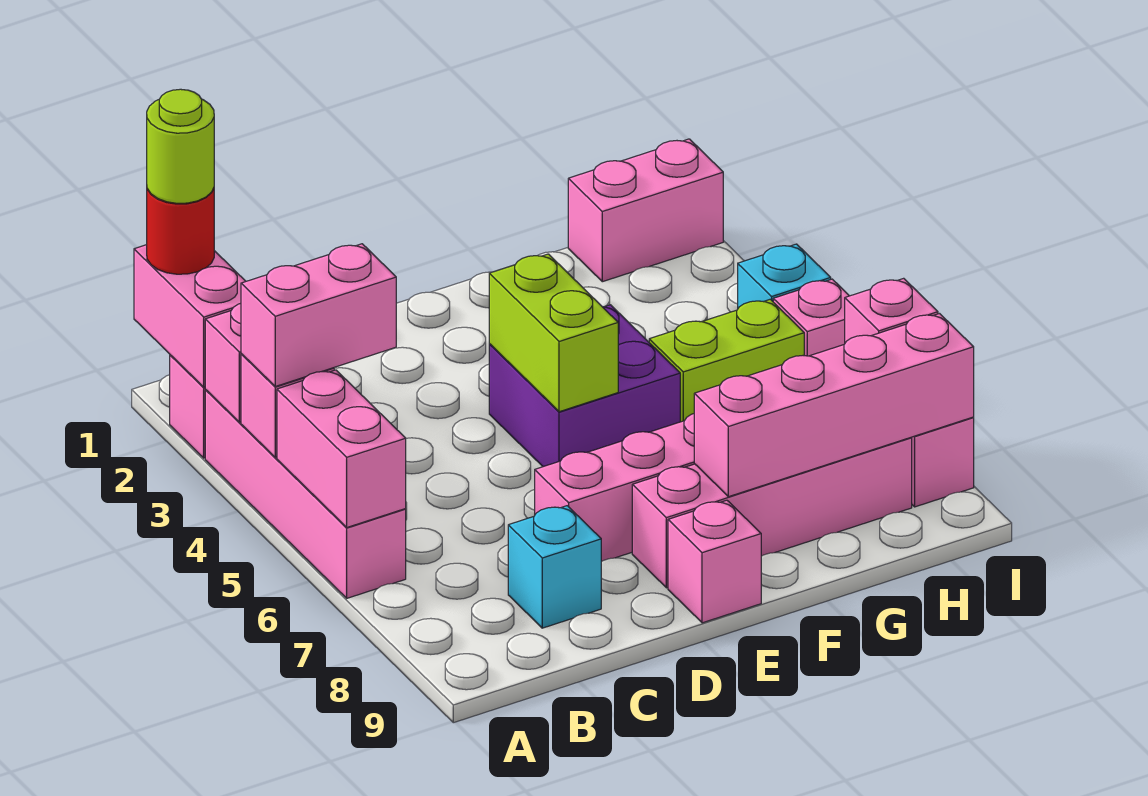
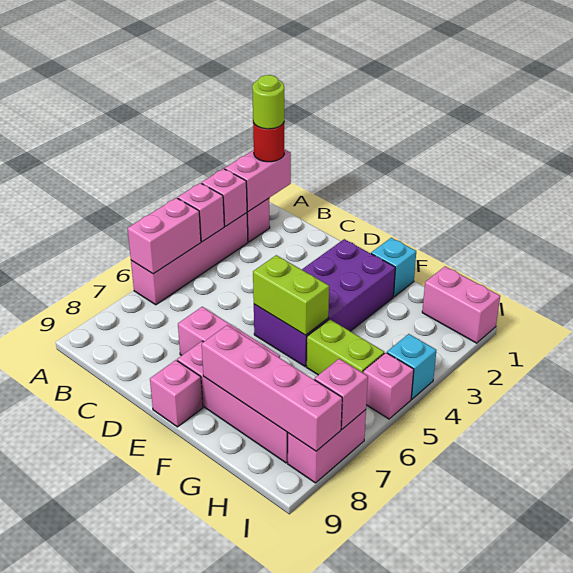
pink 1x2 brick [241,244,396,386] -> none
cyan 1x1 brick [508,506,601,628] -> cyan 1x1 brick moved to [371,238,416,297]
purple 2x2 brick [489,305,680,467] -> purple 2x4 brick [254,239,395,366]
lime 1x2 brick [489,254,618,412] -> lime 1x2 brick turned to [253,255,329,335]

